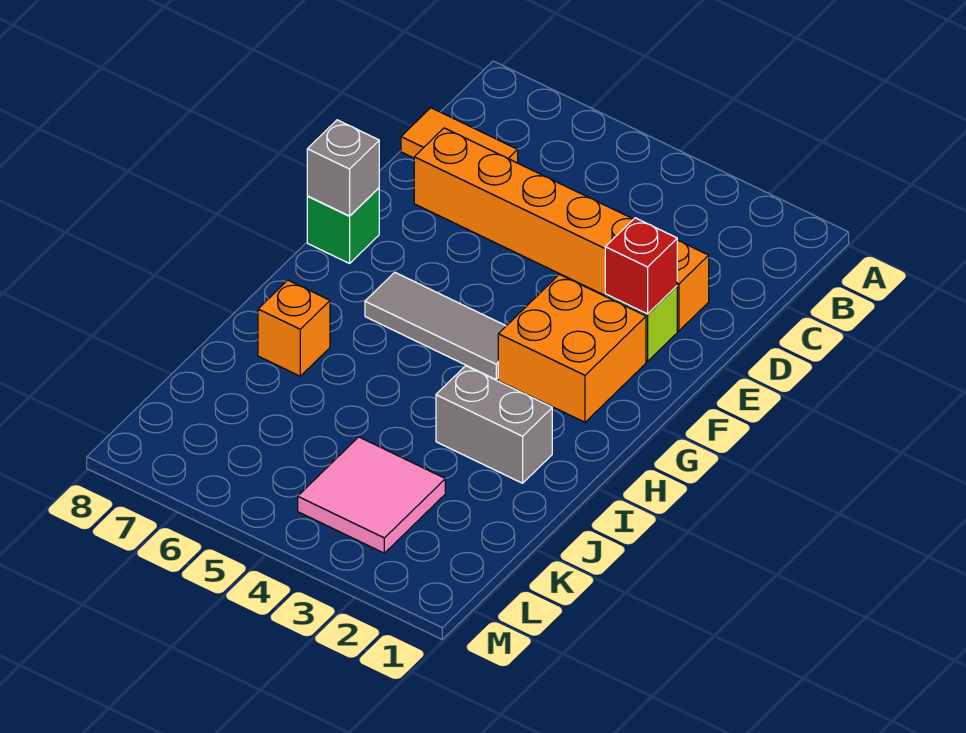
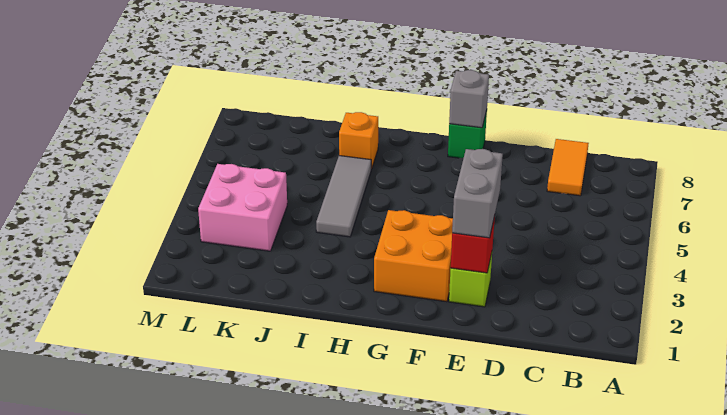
orange 1x6 brick [414,128,709,331] -> none
grey 1x3 tile [365,272,506,379] -> grey 1x3 tile moved to [316,156,371,237]
grey 1x2 brick [436,366,552,483] -> grey 1x2 brick moved to [452,149,503,238]
pink 2x2 tile [298,437,445,553] -> pink 2x2 brick [198,164,287,251]

